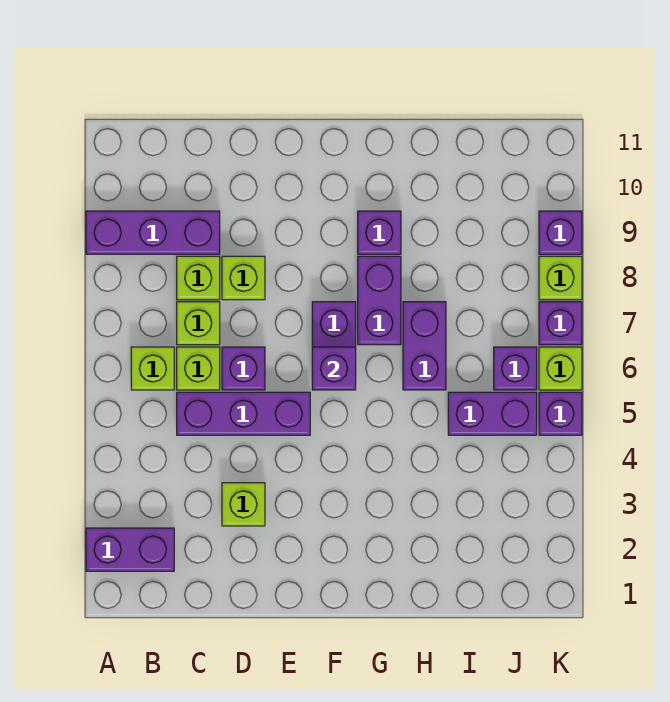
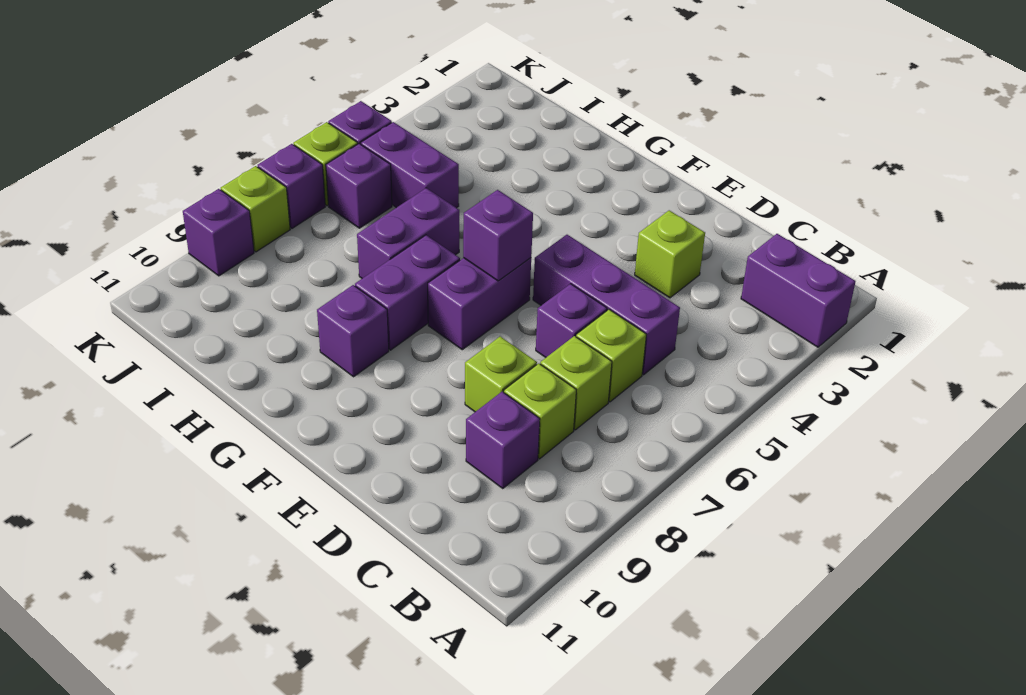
purple 1x3 brick [86,211,220,254] -> purple 1x1 brick [466,392,540,488]
lime 1x1 brick [131,347,174,390] -> none

